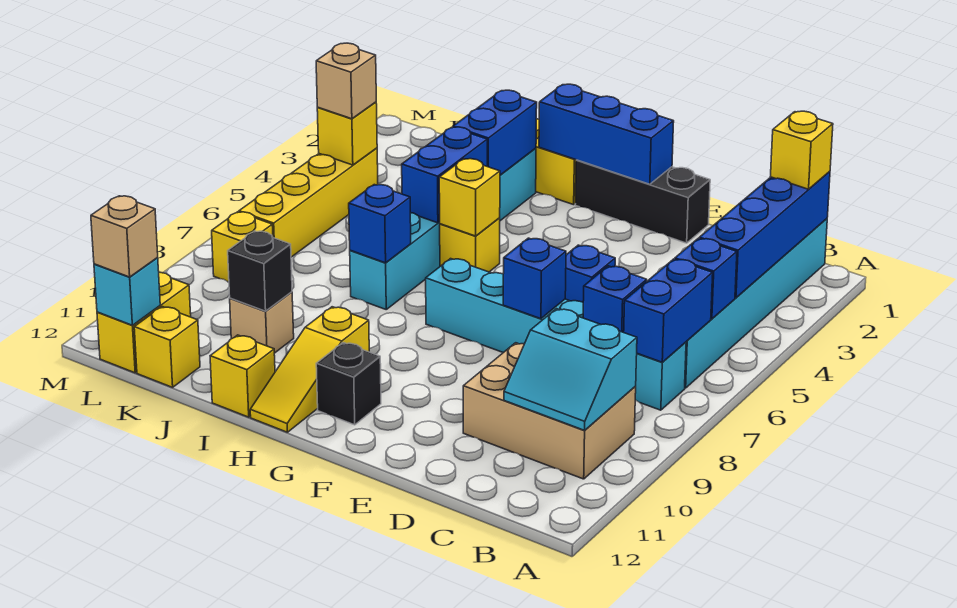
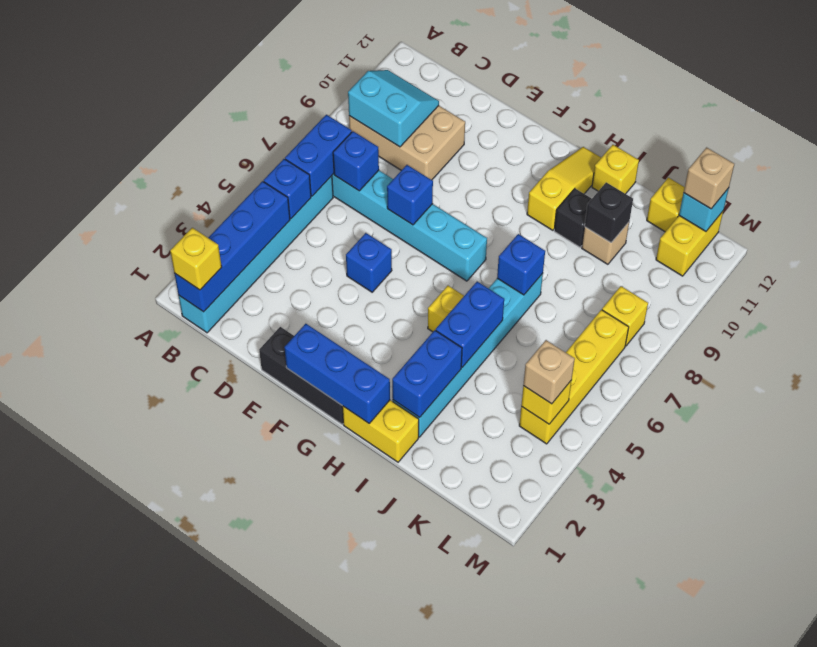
black 1x1 brick [316,343,381,425] -> black 1x1 brick moved to [554,189,592,247]
yellow 1x1 brick [439,159,500,236] -> none

